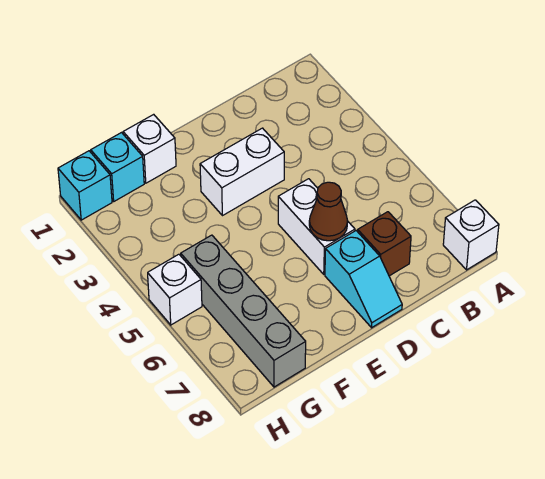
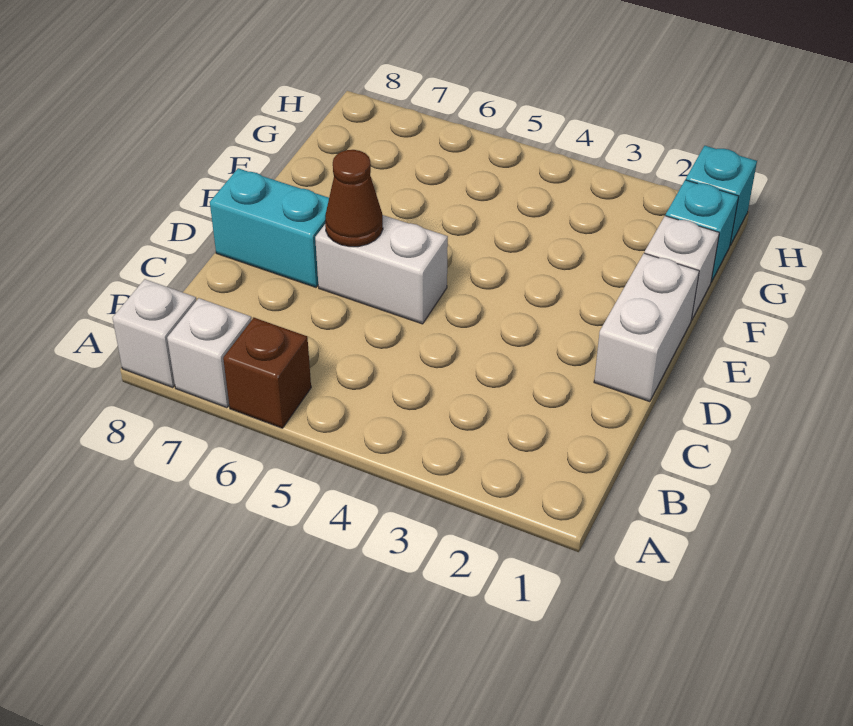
brown 1x1 brick [358,212,411,276] -> brown 1x1 brick moved to [223,318,311,428]
white 1x2 brick [200,128,284,216] -> white 1x2 brick moved to [594,253,699,402]
cyan 1x2 slope [325,231,402,328] -> cyan 1x2 brick [210,168,329,287]
grey 1x4 brick [181,235,306,387] -> none
white 1x1 brick [148,254,202,325] -> white 1x1 brick moved to [167,298,251,408]

